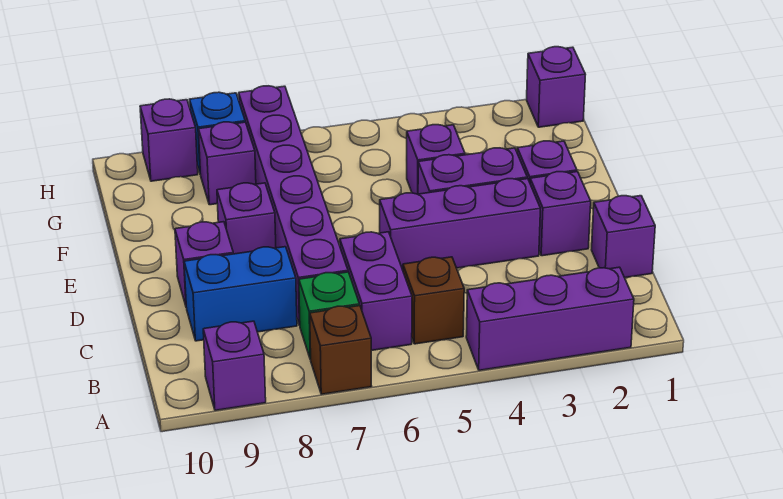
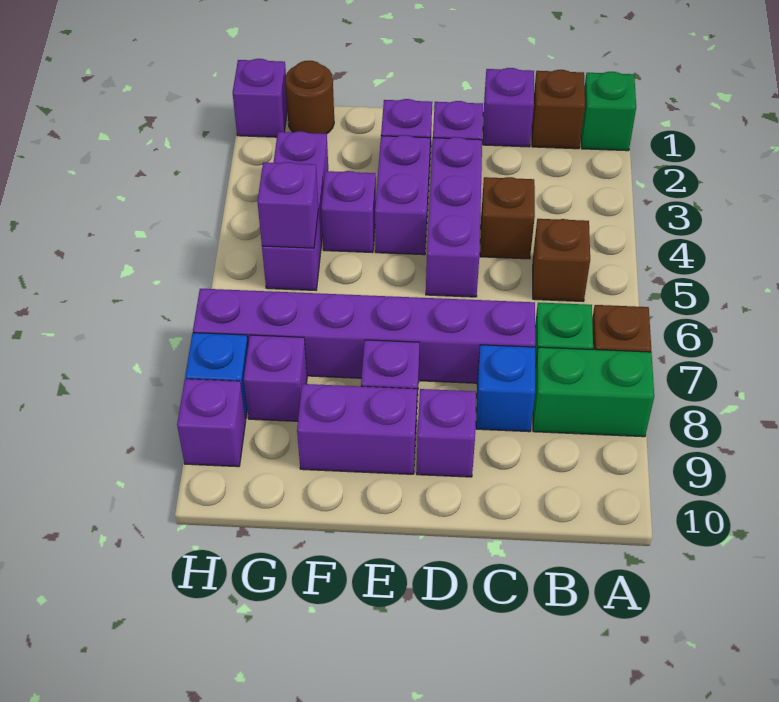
none -> green 1x1 brick [581,72,636,151]
purple 1x3 brick [466,267,634,370] -> purple 1x3 brick moved to [262,131,328,290]
none -> green 1x2 brick [533,347,654,437]
purple 1x1 brick [203,321,266,410] -> purple 1x1 brick moved to [257,162,318,248]
none -> brown 1x1 brick [532,70,585,149]
purple 1x2 brick [340,232,412,350] -> purple 1x2 brick moved to [297,384,417,474]
none -> brown 1x1 brick [480,177,535,259]
blue 1x2 brick [184,247,297,341] -> blue 1x1 brick [476,345,535,432]
none -> brown 1x1 round brick [285,61,334,134]

